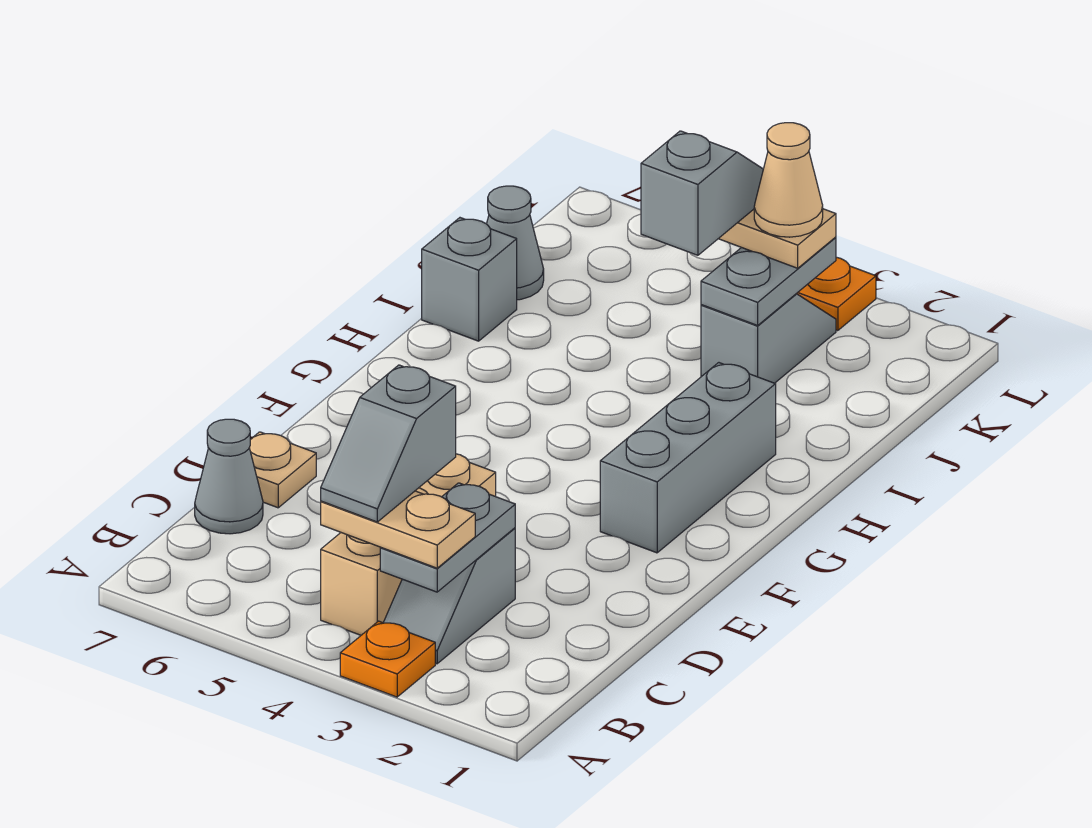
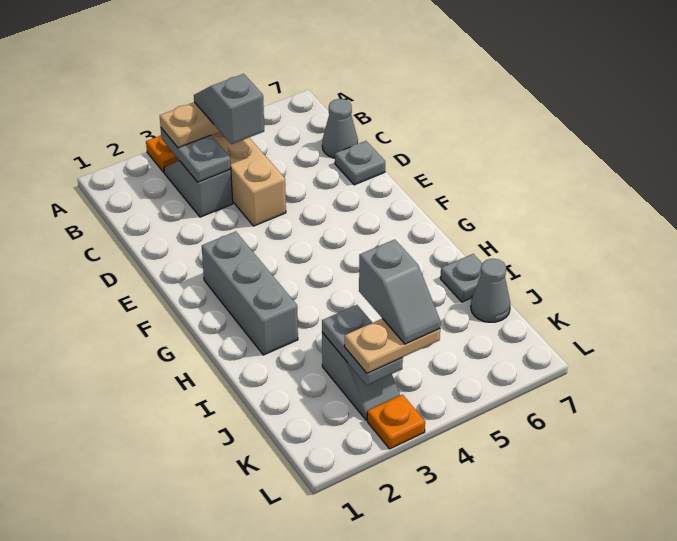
tan 1x1 plate [249,432,316,508] -> grey 1x1 plate [335,141,385,185]
grey 1x1 brick [422,218,517,341] -> grey 1x1 plate [440,254,482,302]
tan 1x1 cone [754,123,823,237] -> none

